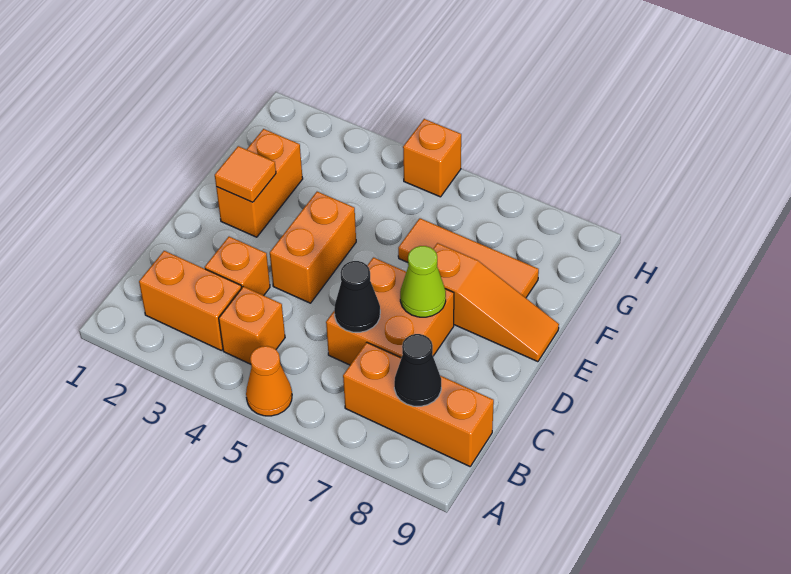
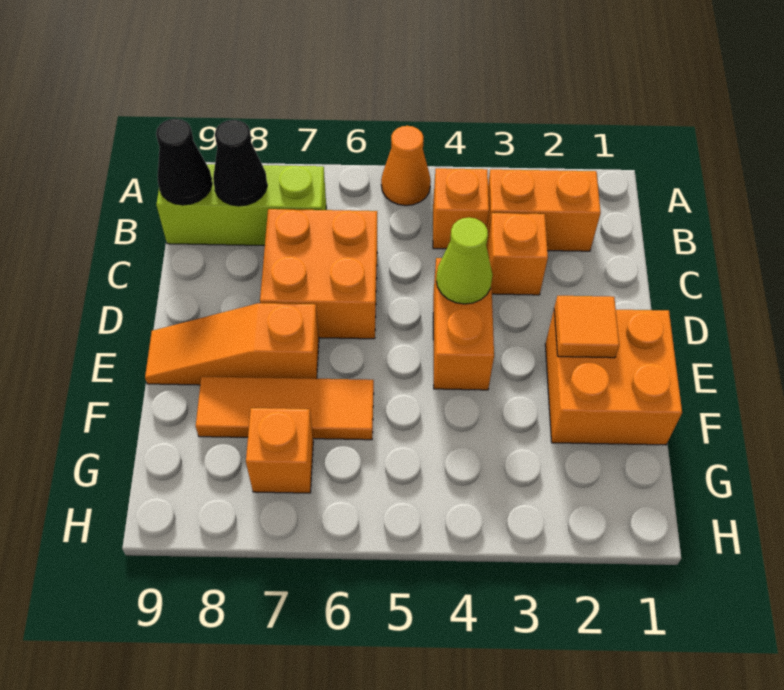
orange 1x3 brick [343,342,494,466] -> lime 1x3 brick [156,164,326,246]
black 1x1 cone [334,261,380,332] -> black 1x1 cone moved to [156,119,212,205]
lime 1x1 cone [400,246,446,317] -> lime 1x1 cone moved to [436,218,493,304]
orange 1x2 brick [216,129,303,237] -> orange 2x2 brick [545,310,682,445]
orange 1x1 brick [403,119,461,197] -> orange 1x1 brick moved to [246,408,313,493]

